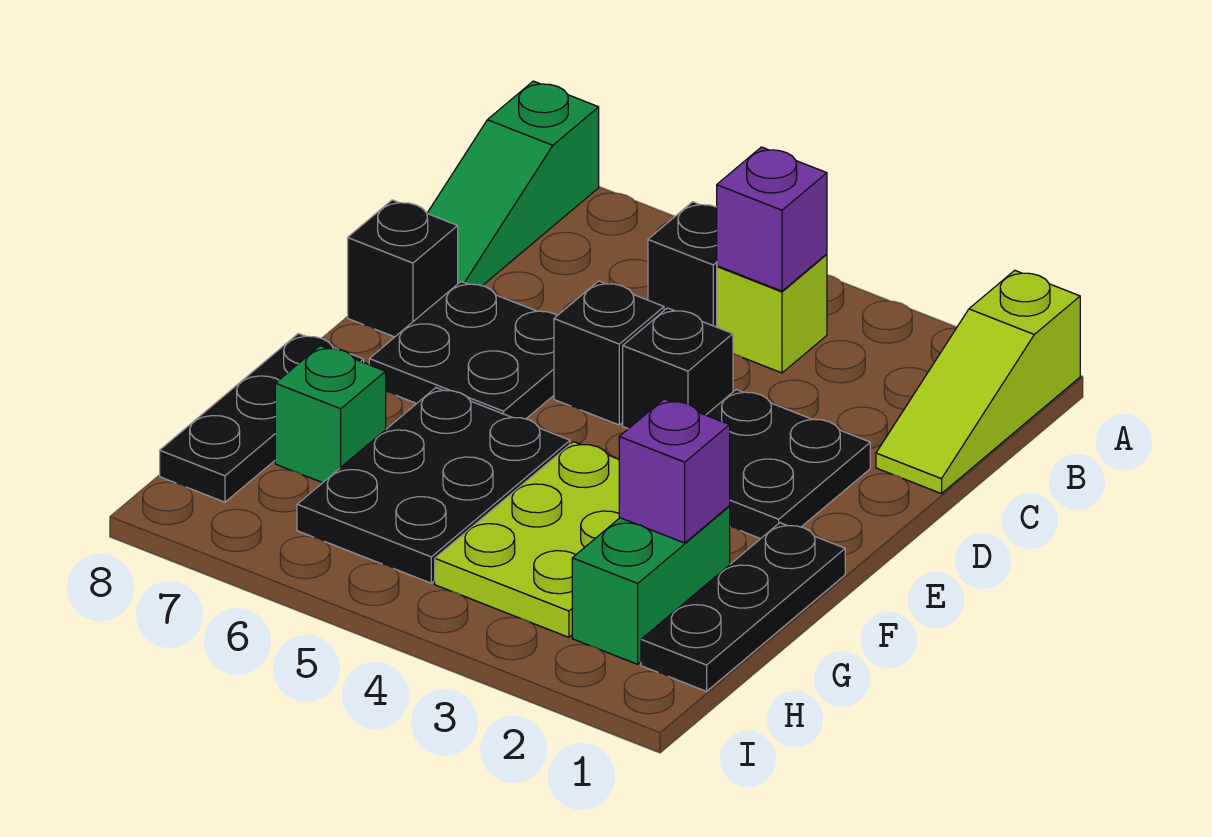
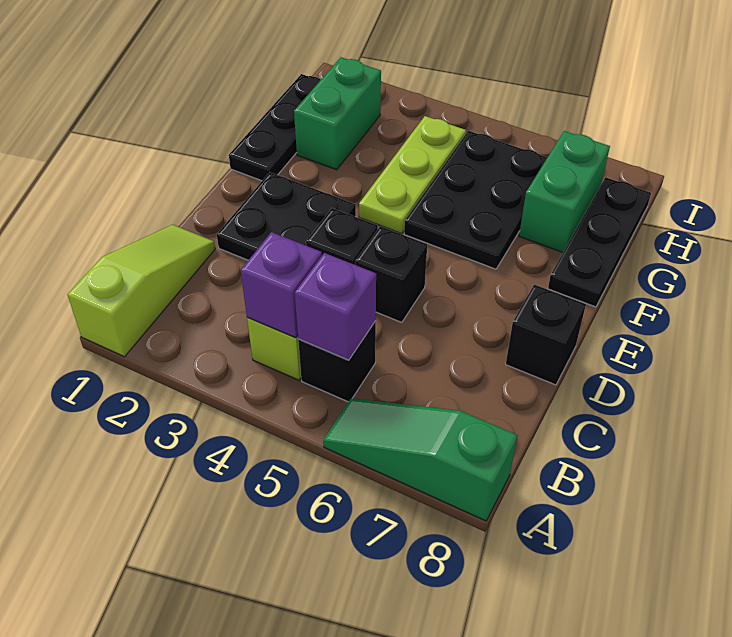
green 1x3 slope [427,81,599,286] -> green 1x3 slope turned to [323,398,518,521]
black 2x2 plate [369,282,557,419] -> none
lime 2x3 plate [435,442,620,637] -> lime 1x3 plate [359,116,466,234]
purple 1x1 brick [619,399,730,543] -> purple 1x1 brick moved to [295,253,376,360]
green 1x1 brick [275,346,386,483] -> green 1x2 brick [519,131,610,252]

